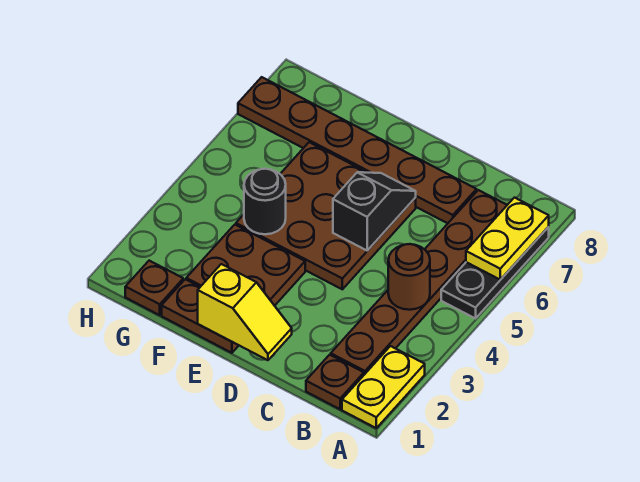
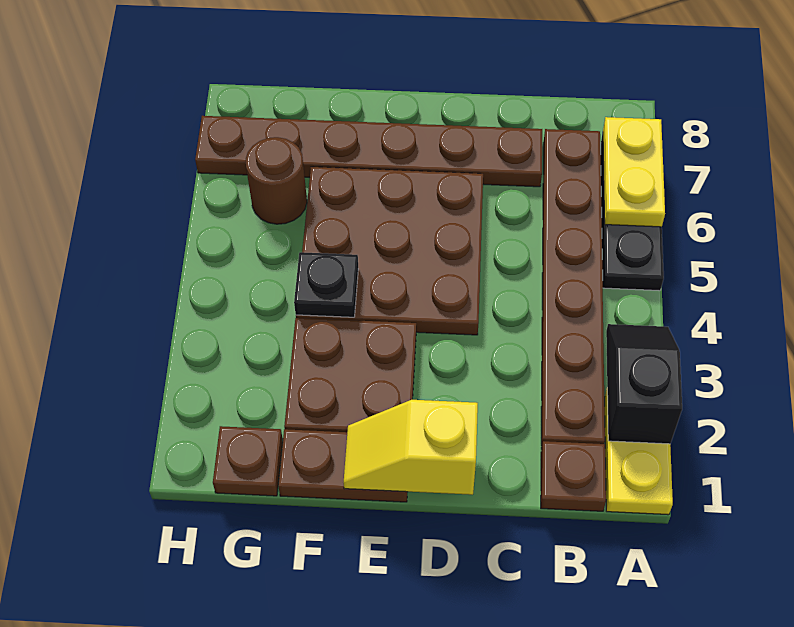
brown 1x1 round brick [388,244,430,310] -> brown 1x1 round brick moved to [246,137,307,224]
yellow 1x2 slope [198,264,292,360] -> yellow 1x2 slope turned to [344,400,478,495]
black 1x2 slope [333,172,416,251] -> black 1x2 slope moved to [606,324,682,444]
black 1x1 round brick [244,169,286,234] -> black 1x1 plate [294,252,358,317]

